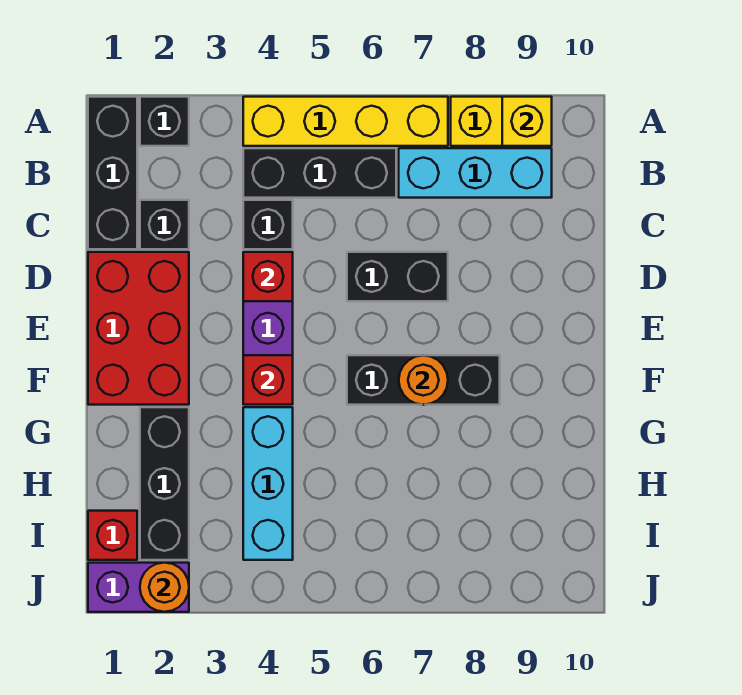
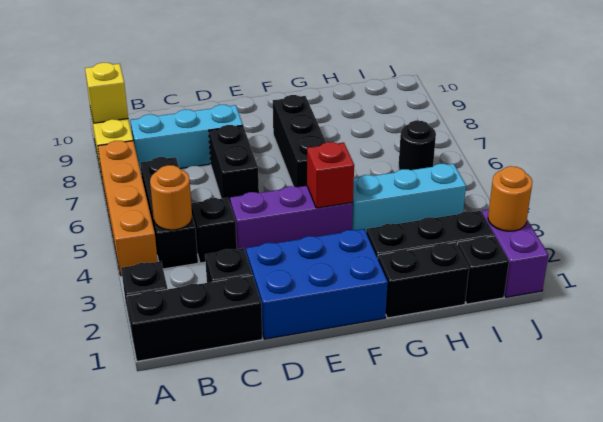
yellow 1x4 brick [243,97,448,146] -> orange 1x4 brick [98,141,158,276]
cyan 1x3 brick [399,148,552,198] -> cyan 1x3 brick turned to [130,105,243,171]
red 2x3 brick [88,252,189,405] -> blue 2x3 brick [246,229,388,339]
red 1x1 brick [243,252,293,301] -> none
orange 1x1 round brick [399,355,448,405] -> orange 1x1 round brick moved to [150,165,192,230]
none -> black 1x2 brick [378,242,469,318]
red 1x1 brick [88,511,137,560] -> black 1x1 brick [457,236,509,304]
none -> black 1x1 round brick [398,120,436,170]

